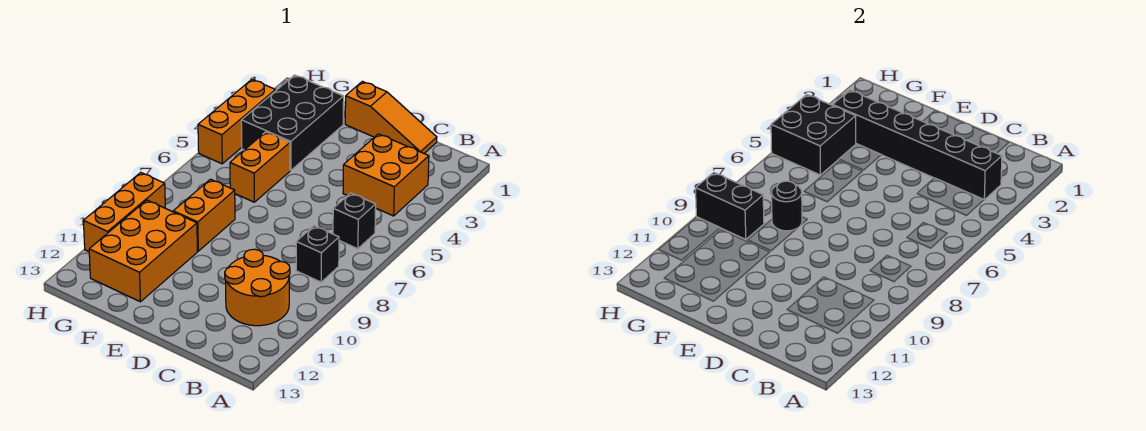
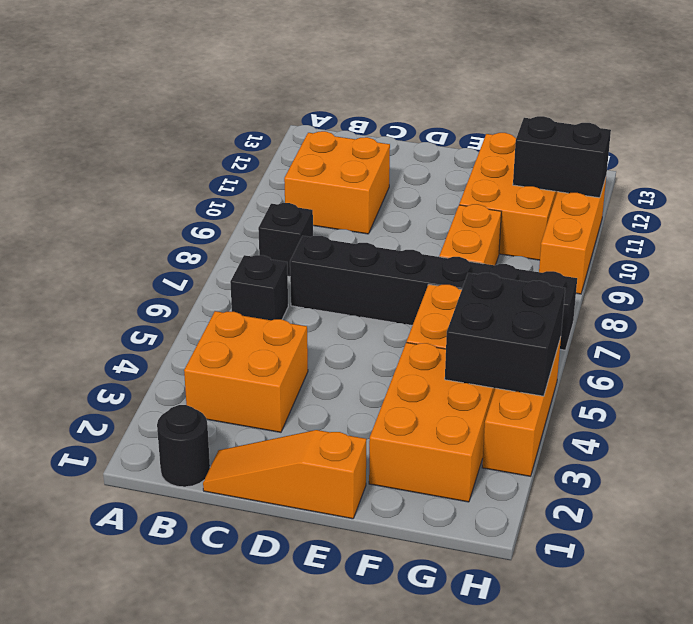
black 1x6 brick [833,90,1002,200] -> black 1x6 brick moved to [290,236,577,350]
orange 2x2 round brick [225,249,290,326] -> orange 2x2 brick [284,131,390,234]
black 2x3 brick [241,75,344,171] -> orange 2x3 brick [369,342,495,502]
black 1x1 round brick [771,181,802,231] -> black 1x1 round brick moved to [157,405,210,487]
black 1x2 brick [695,173,764,239] -> black 1x2 brick moved to [513,116,611,198]

